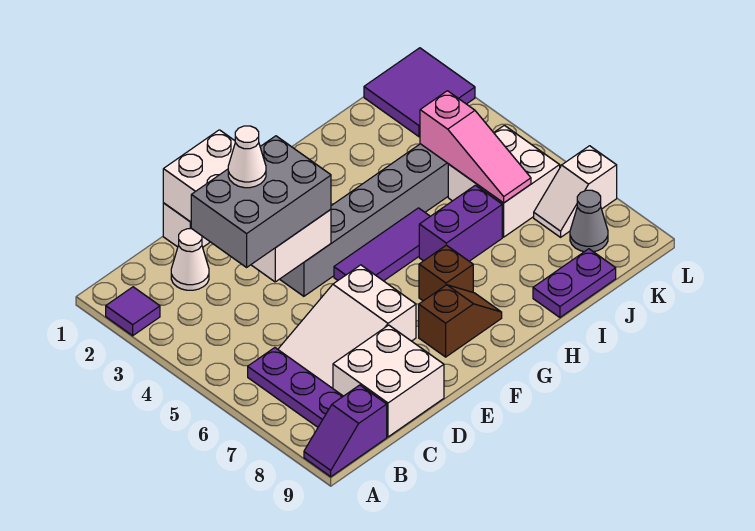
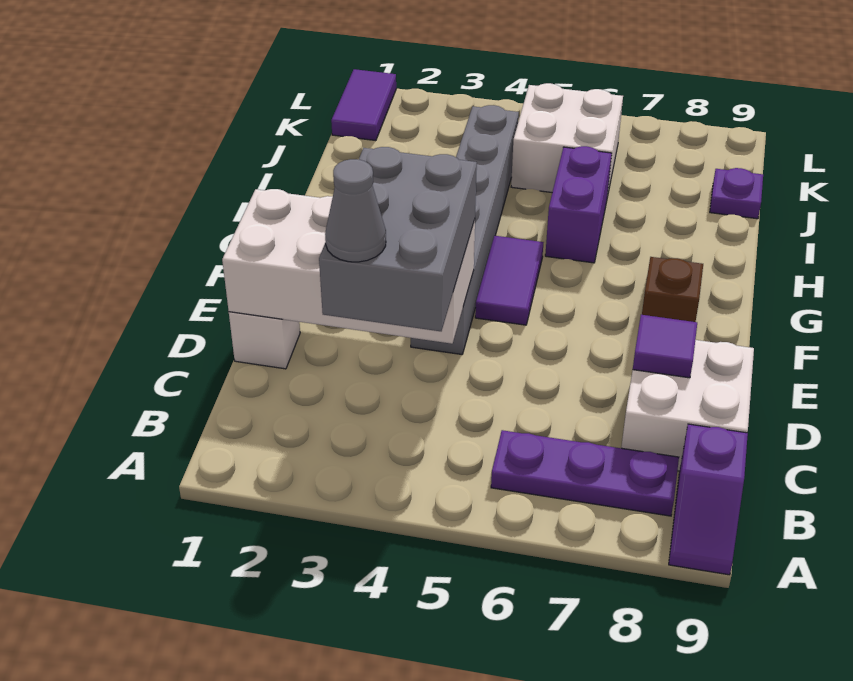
purple 1x1 tile [106,287,160,336] -> purple 1x1 tile moved to [633,315,697,378]
white 1x1 cone [171,229,209,290] -> none
white 2x3 slope [278,265,416,388] -> none
white 1x1 cone [228,126,266,188] -> none
purple 1x3 tile [334,208,430,281] -> purple 1x2 tile [475,236,543,325]
brown 1x1 brick [419,245,473,301] -> none
purple 1x2 plate [533,249,616,317] -> purple 1x1 plate [710,168,763,219]
pink 1x3 slope [420,91,531,203] -> none
purple 2x2 tile [364,48,475,137] -> purple 1x2 tile [331,69,396,141]
white 1x2 slope [534,146,617,237] -> none
grey 1x1 cone [570,190,608,252] -> grey 1x1 cone moved to [325,159,386,262]

